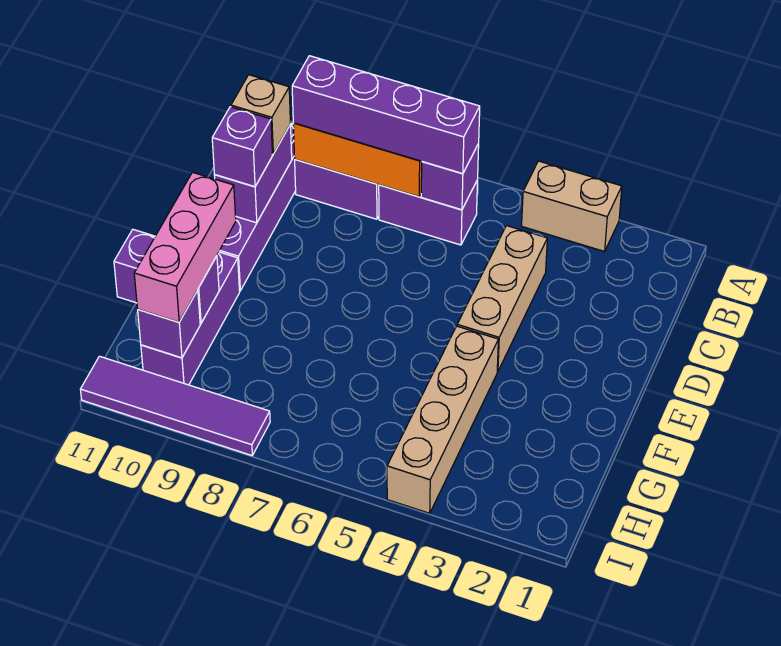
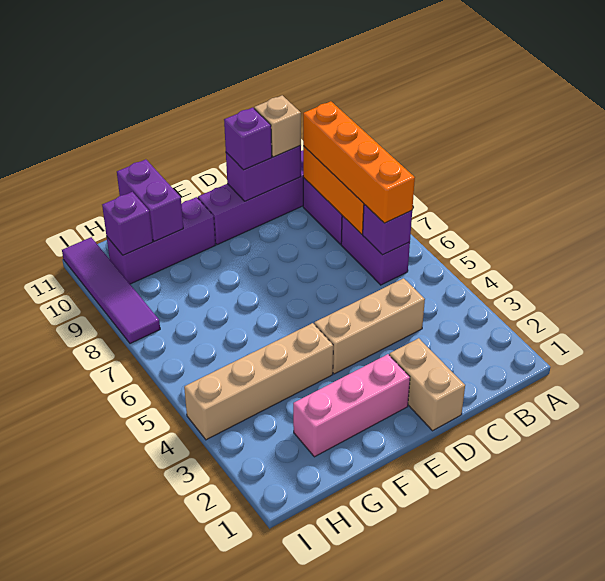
tan 1x2 brick [522,161,622,251] -> tan 1x2 brick moved to [389,338,465,431]
purple 1x4 brick [292,56,480,174] -> orange 1x4 brick [303,101,415,223]
pink 1x3 brick [134,172,236,322] -> pink 1x3 brick moved to [293,354,410,457]

